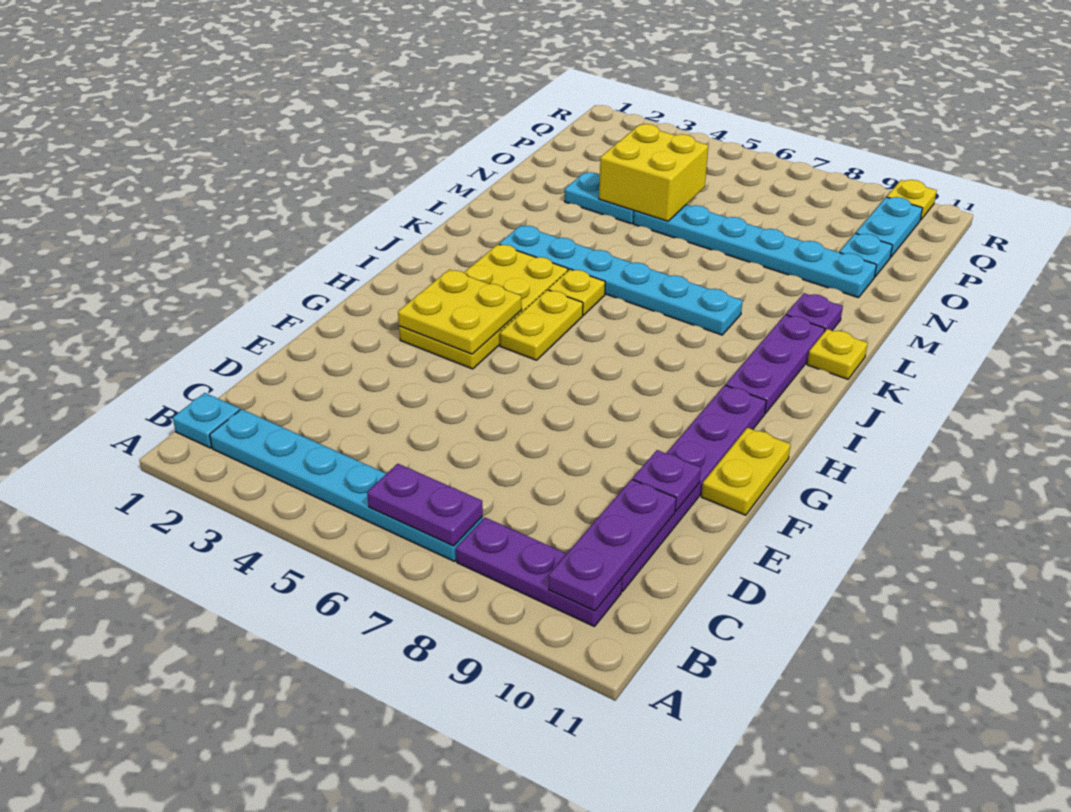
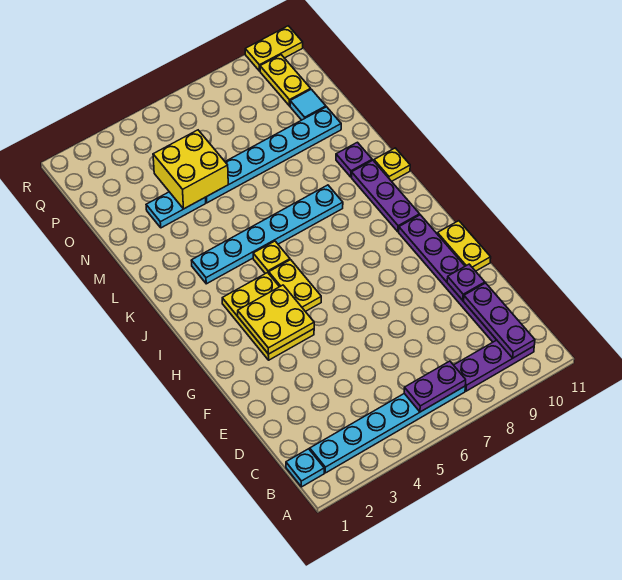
yellow 2x4 plate [399,244,568,369] -> yellow 2x3 plate [222,273,314,360]
cyan 1x1 plate [839,233,892,277] -> cyan 1x1 tile [290,89,326,120]
cyan 1x2 plate [856,197,923,257] -> yellow 1x2 plate [260,55,311,106]
yellow 1x1 plate [887,180,937,220] -> yellow 1x2 plate [245,26,303,71]

